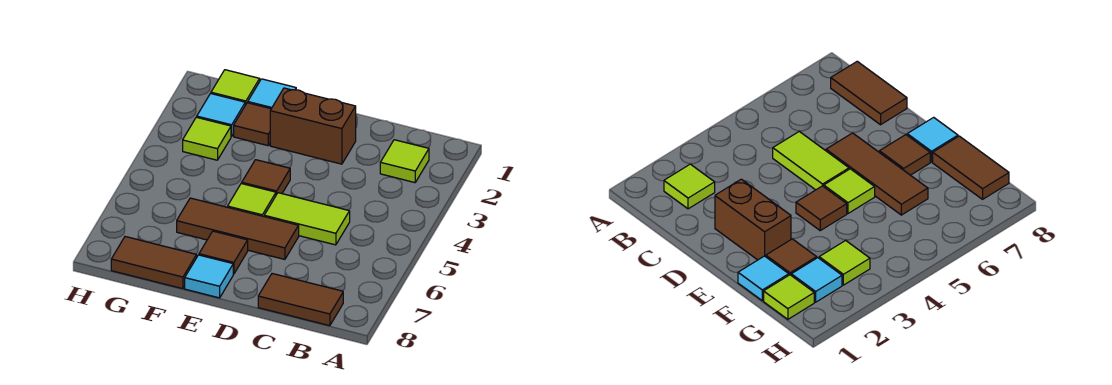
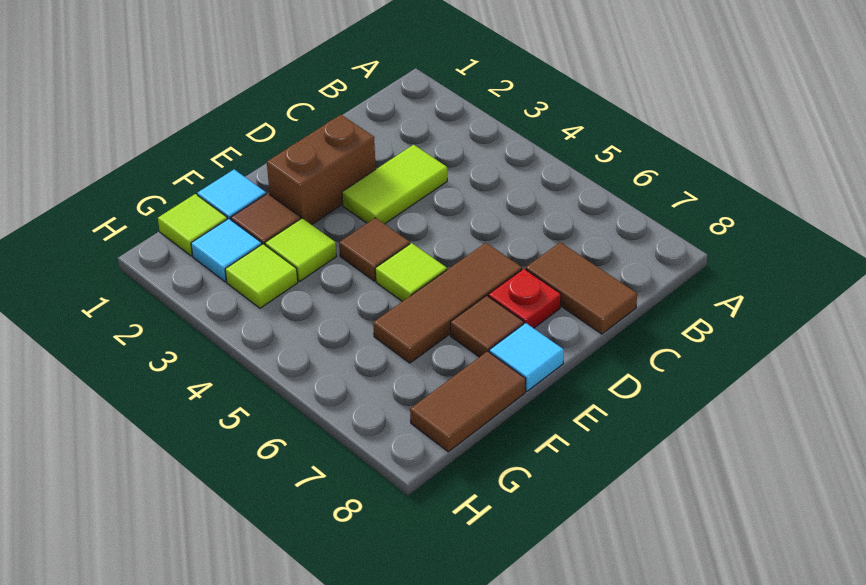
lime 1x1 tile [380,140,429,183] -> lime 1x1 tile moved to [265,218,337,281]
brown 1x2 tile [258,274,343,326] -> brown 1x2 tile turned to [526,242,637,334]
lime 1x2 tile [264,193,350,245] -> lime 1x2 tile moved to [342,145,447,224]
none -> red 1x1 plate [488,269,561,328]

